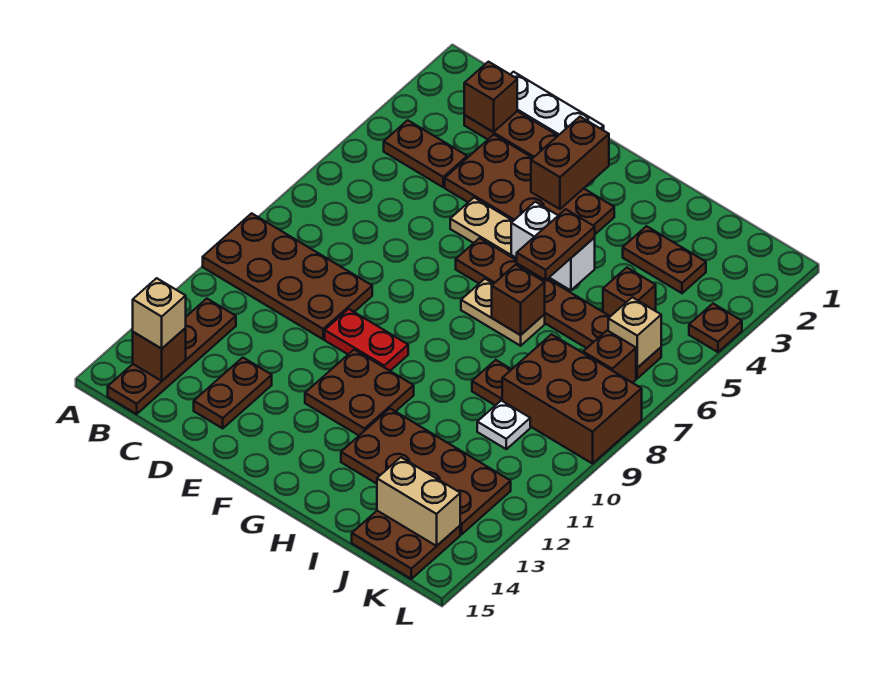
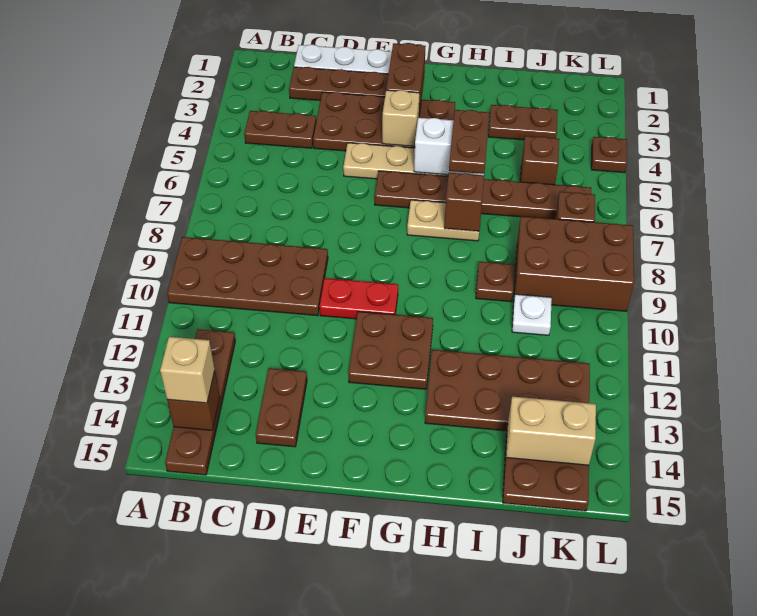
brown 1x1 brick [464,62,517,132] -> none
tan 1x1 brick [608,297,661,368] -> tan 1x1 brick moved to [382,90,420,146]

